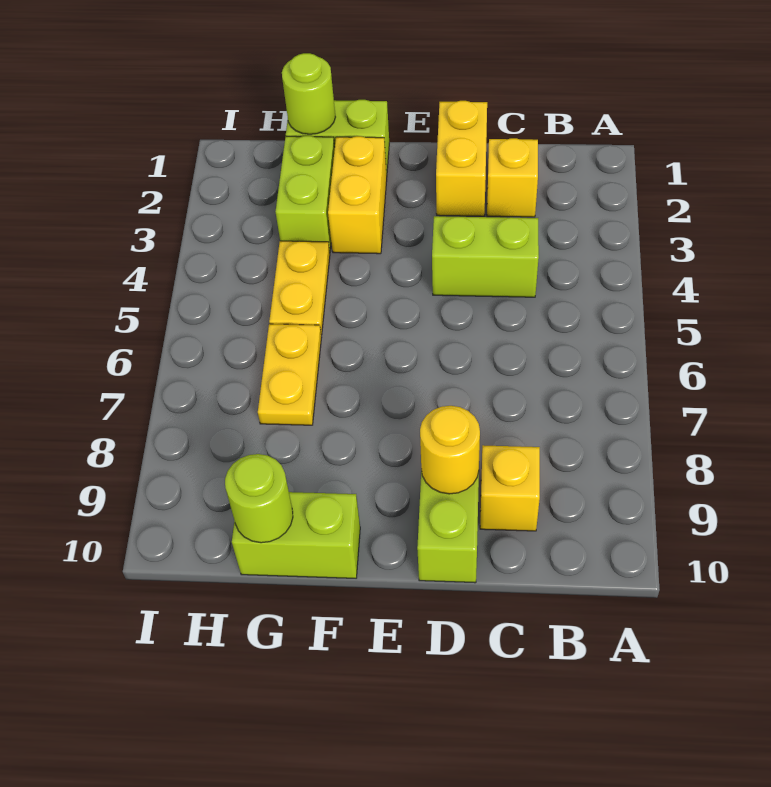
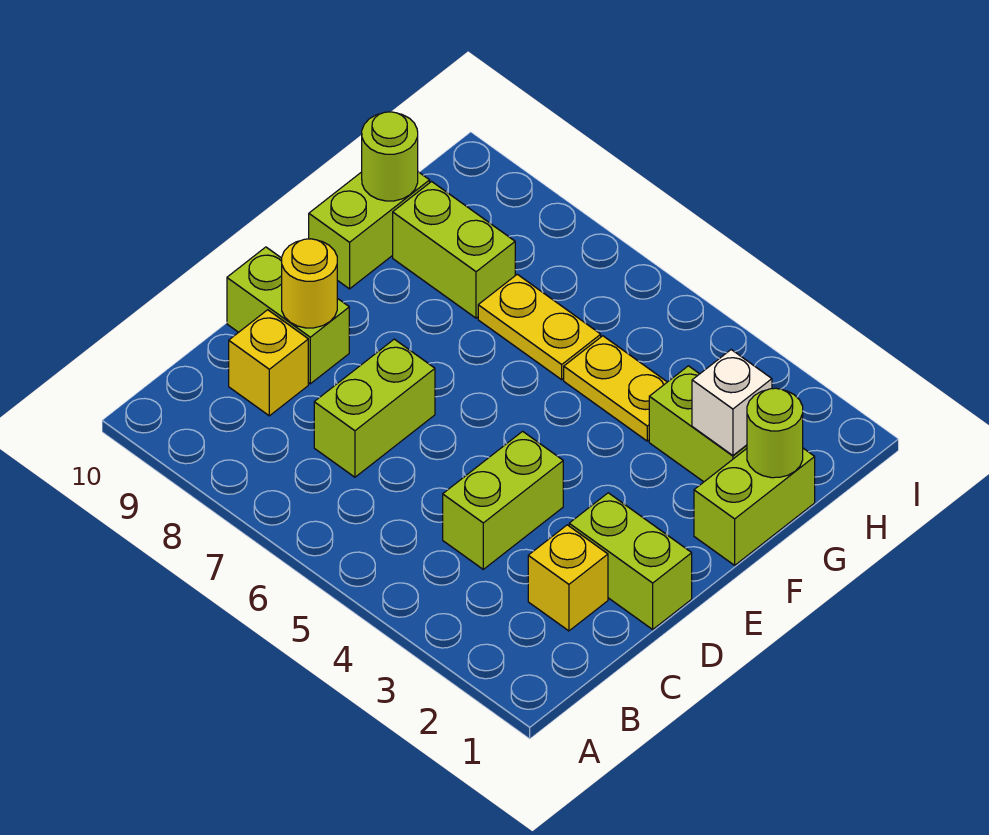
none -> lime 1x2 brick [314,339,435,477]
yellow 1x2 brick [436,101,487,216] -> lime 1x2 brick [569,493,692,629]
yellow 1x2 brick [328,136,387,254] -> none
none -> white 1x1 brick [692,350,772,455]
none -> lime 1x2 brick [393,182,515,318]

